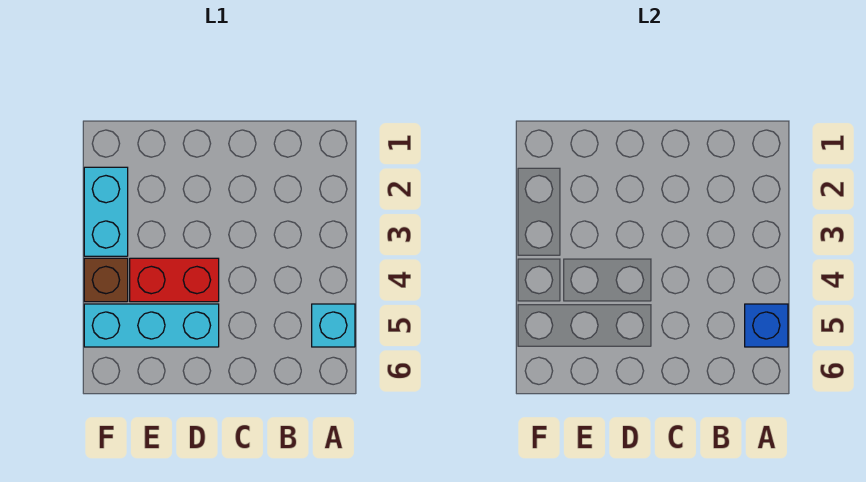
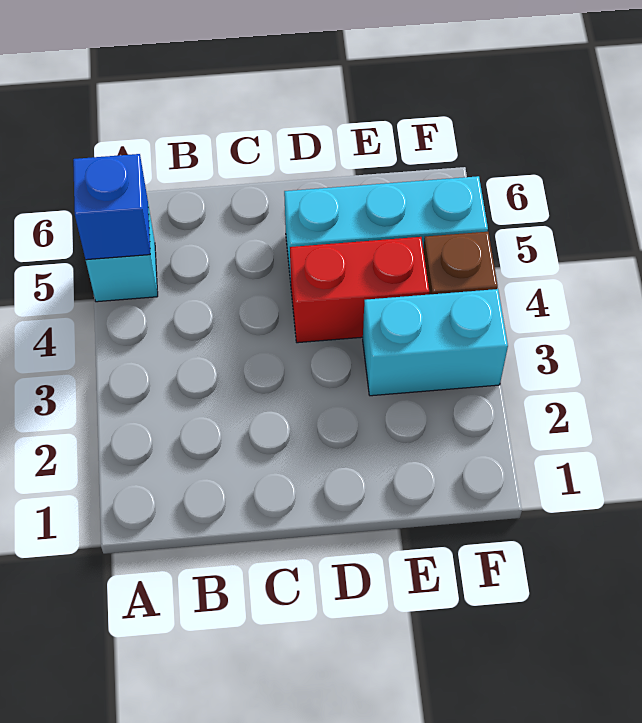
cyan 1x2 brick [84,167,128,256] -> cyan 1x2 brick turned to [363,289,508,396]

